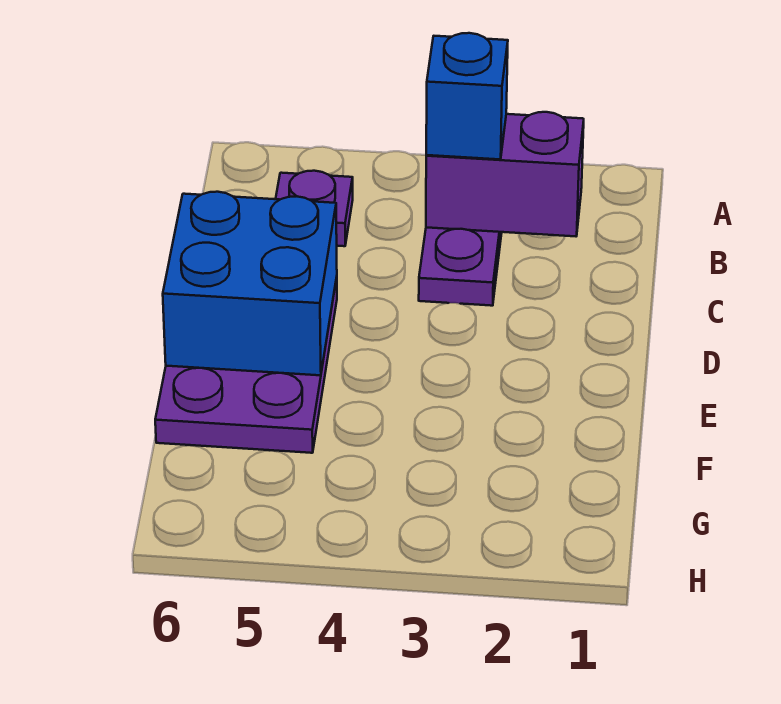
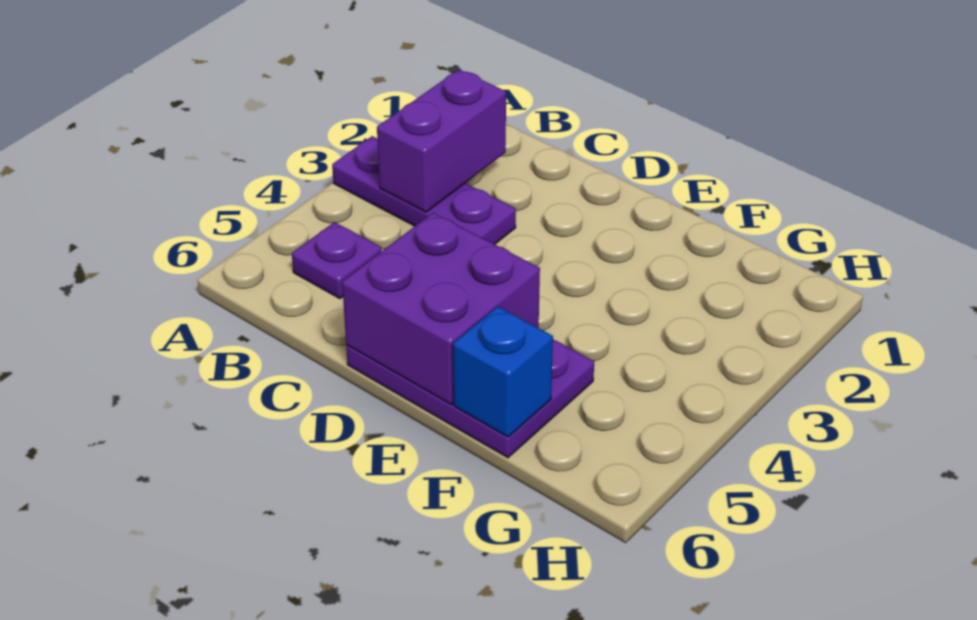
blue 1x1 brick [426,33,508,159] -> blue 1x1 brick moved to [453,306,553,437]
blue 2x2 brick [163,192,337,375] -> purple 2x2 brick [342,213,540,405]

